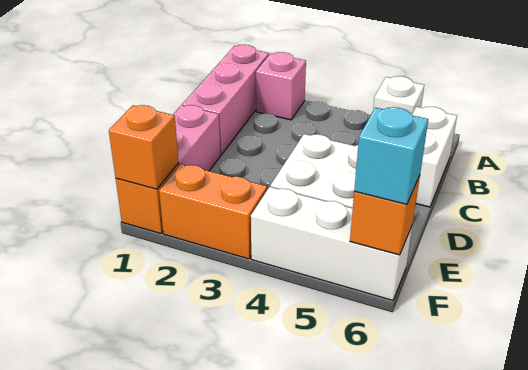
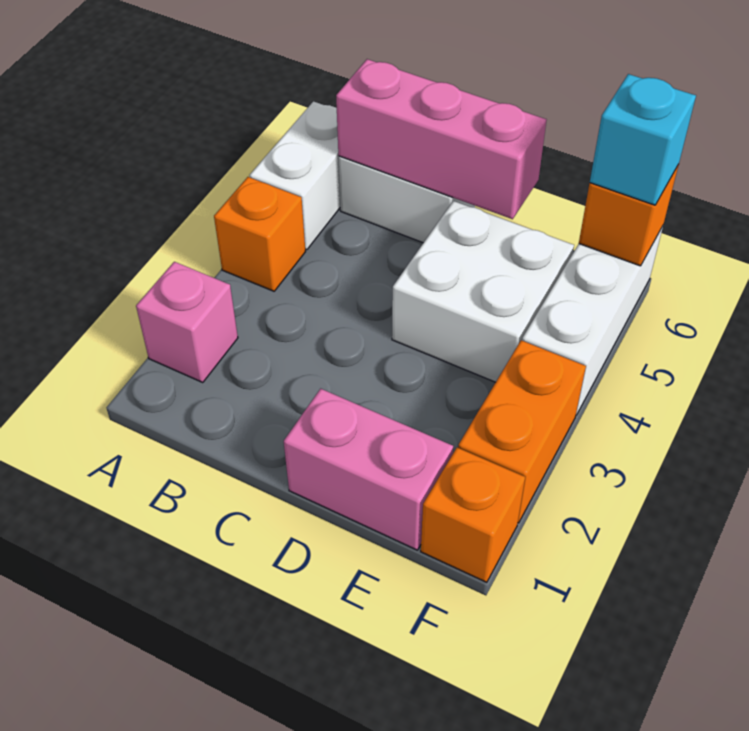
pink 1x3 brick [182,45,269,155] -> pink 1x3 brick moved to [336,59,547,219]
white 1x1 brick [373,76,424,114] -> white 1x2 brick [250,102,340,250]
orange 1x1 brick [109,105,178,189] -> orange 1x1 brick moved to [214,177,305,291]

